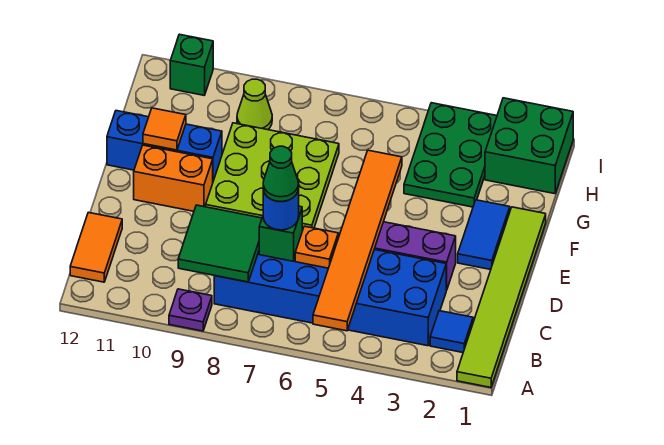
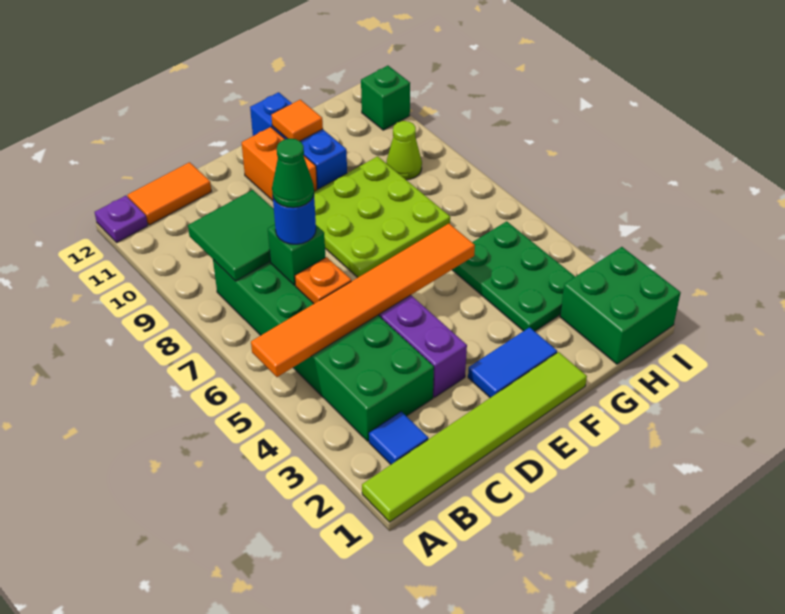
purple 1x1 plate [169,289,212,331] -> purple 1x1 plate moved to [95,196,148,243]
blue 2x6 brick [214,250,446,346] -> green 2x6 brick [213,260,434,441]
green 2x3 plate [404,103,497,207] -> green 2x3 plate turned to [452,221,575,331]

